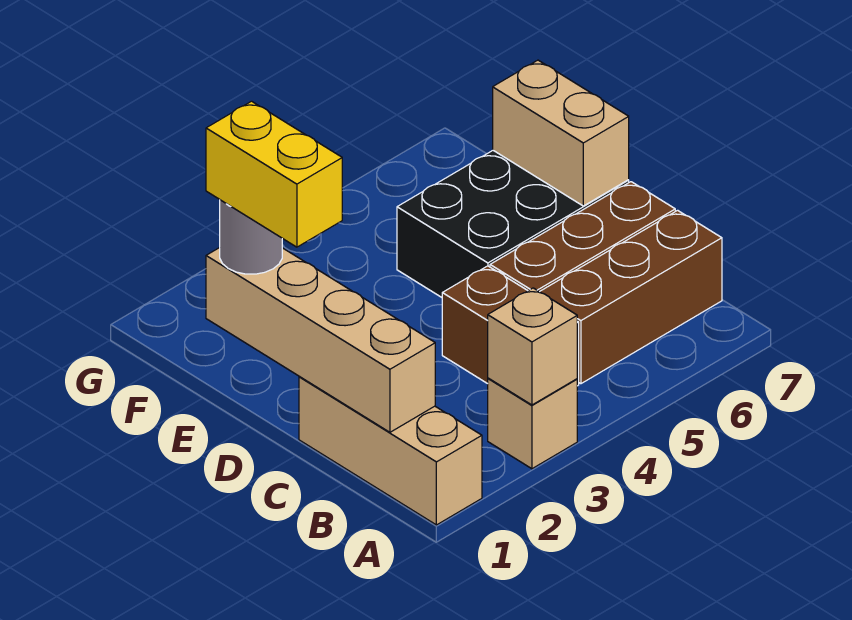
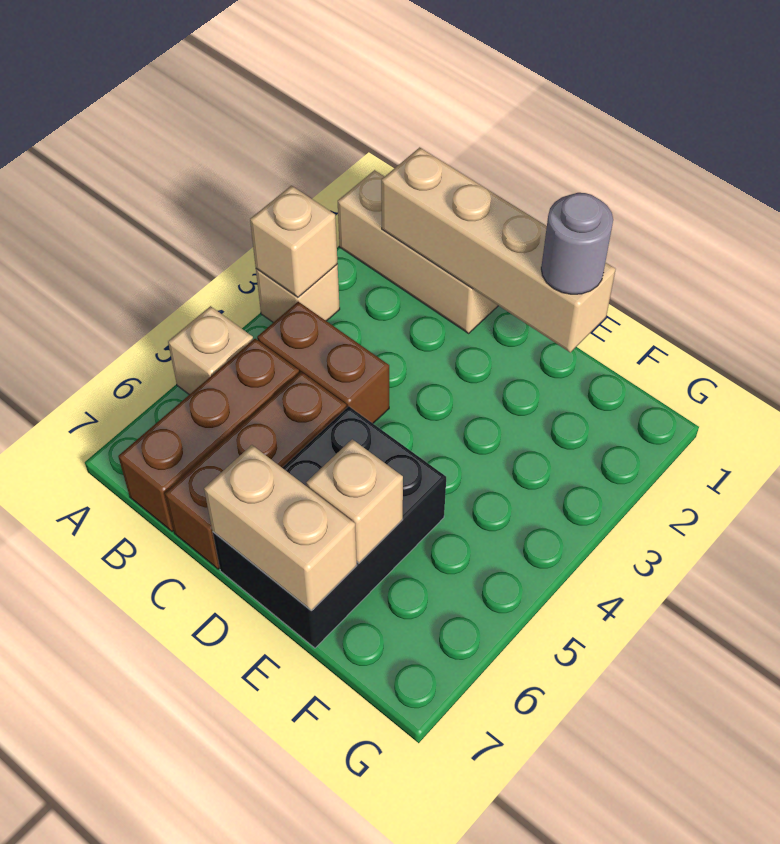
none -> tan 1x1 brick [168,306,253,395]
yellow 1x2 brick [206,101,342,247] -> none
none -> tan 1x1 brick [306,439,403,563]

